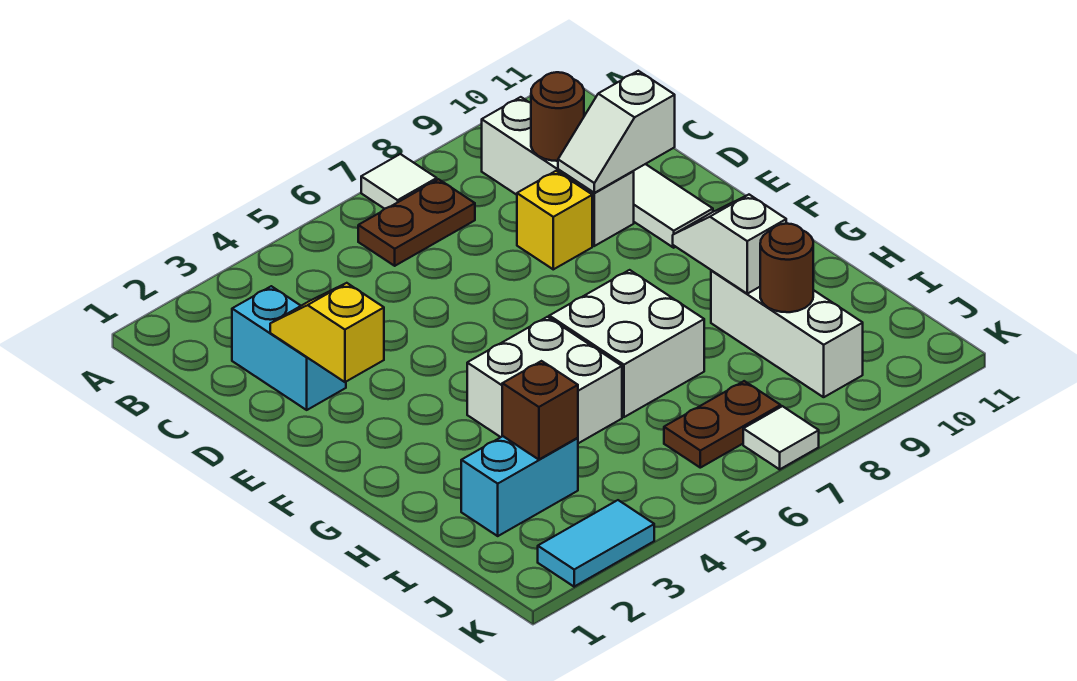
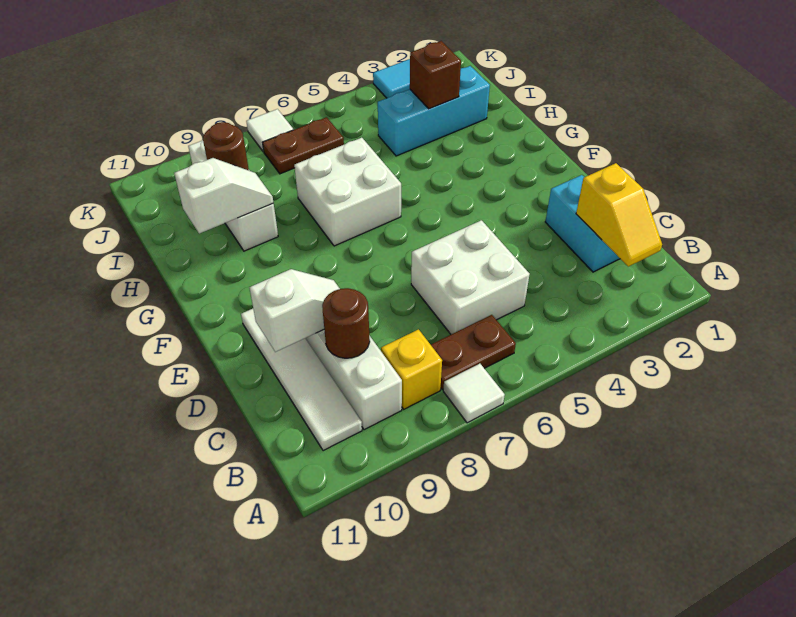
yellow 1x2 slope [270,283,384,382] -> yellow 1x2 slope moved to [576,163,662,266]
yellow 1x1 brick [517,171,592,269] -> yellow 1x1 brick moved to [381,329,442,409]
white 2x2 brick [467,317,622,443] -> white 2x2 brick moved to [411,220,530,334]
white 1x2 slope [673,195,786,294] -> white 1x2 slope turned to [174,158,273,234]
cyan 1x2 brick [461,436,578,536] -> cyan 1x3 brick [378,66,490,156]

